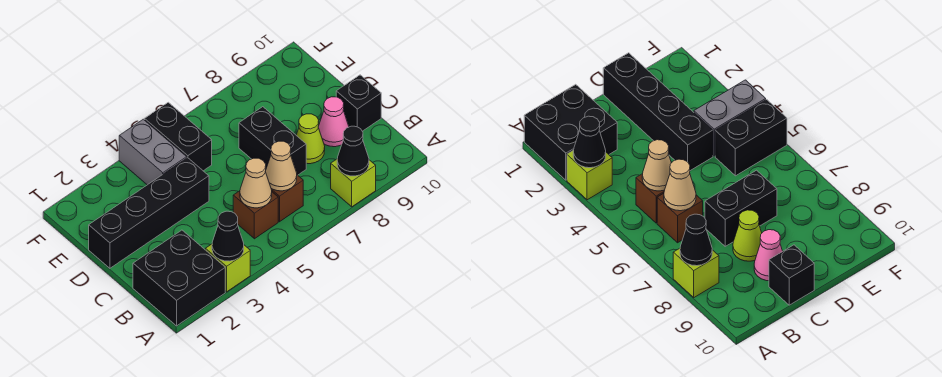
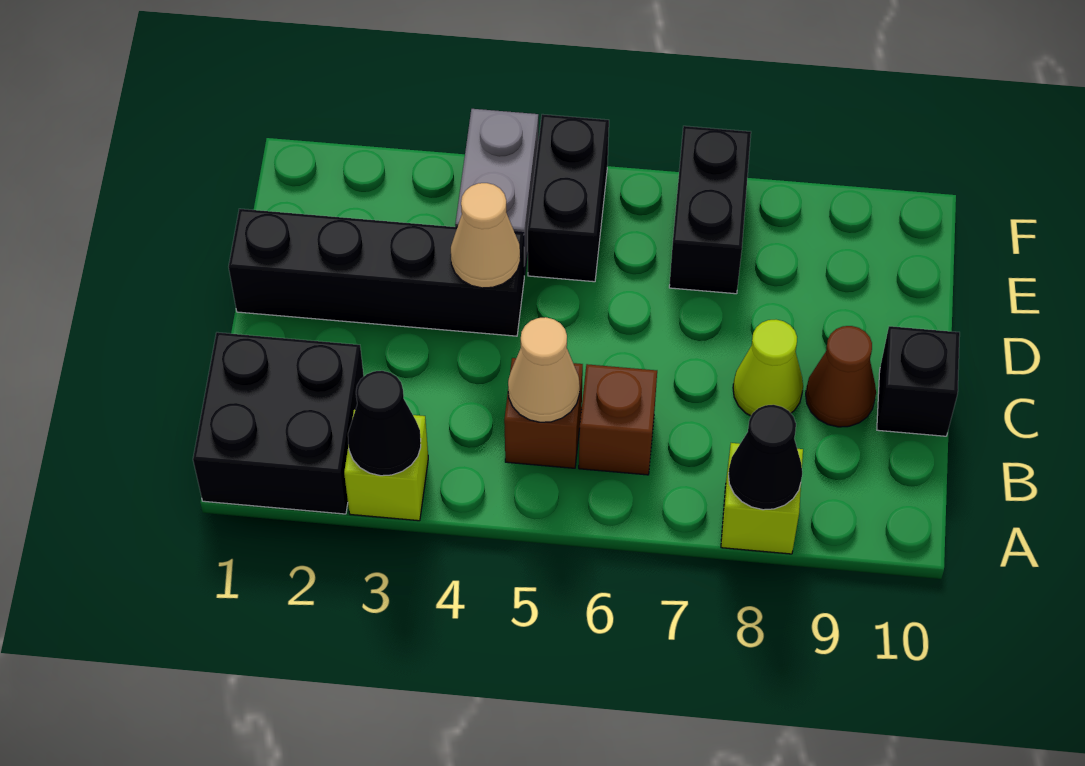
tan 1x1 cone [265,141,297,191] -> tan 1x1 cone moved to [451,183,520,288]
black 1x2 brick [239,107,306,175] -> black 1x2 brick moved to [669,126,751,294]
pink 1x1 cone [318,97,349,147] -> brown 1x1 cone [806,326,876,427]

